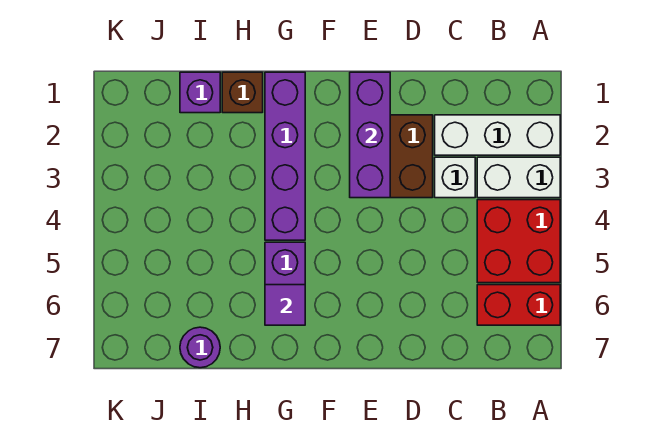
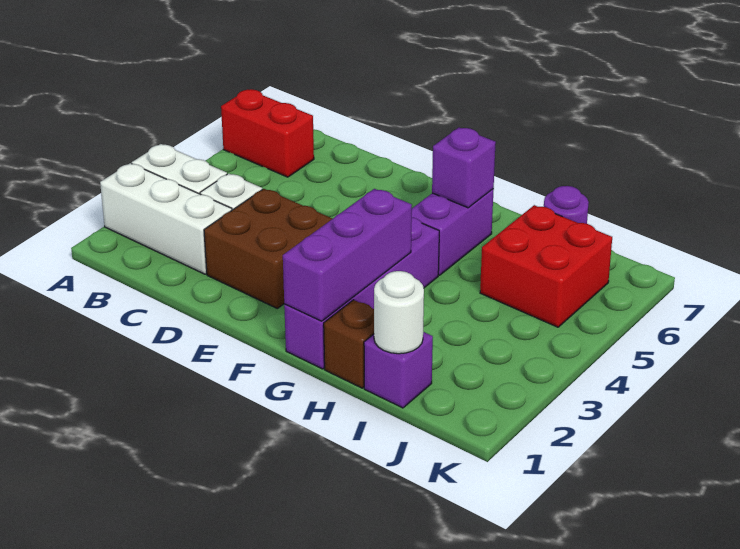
red 2x2 brick [477,200,560,283] -> red 2x2 brick moved to [480,205,612,327]
purple 1x3 brick [350,72,390,198] -> purple 1x3 brick moved to [283,189,412,321]
purple 1x1 tile [265,285,305,325] -> purple 1x1 brick [432,127,496,208]
none -> white 1x1 round brick [374,271,424,354]

